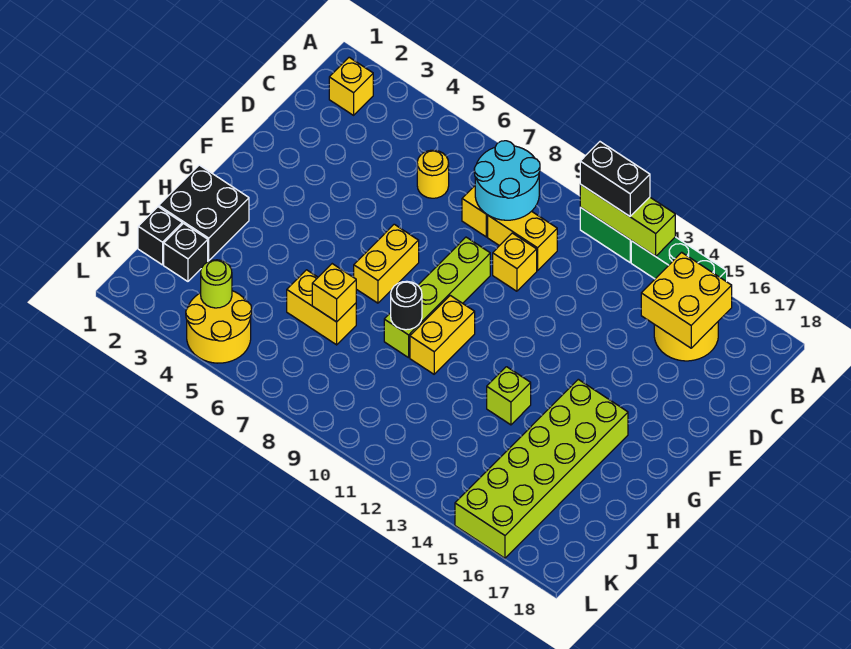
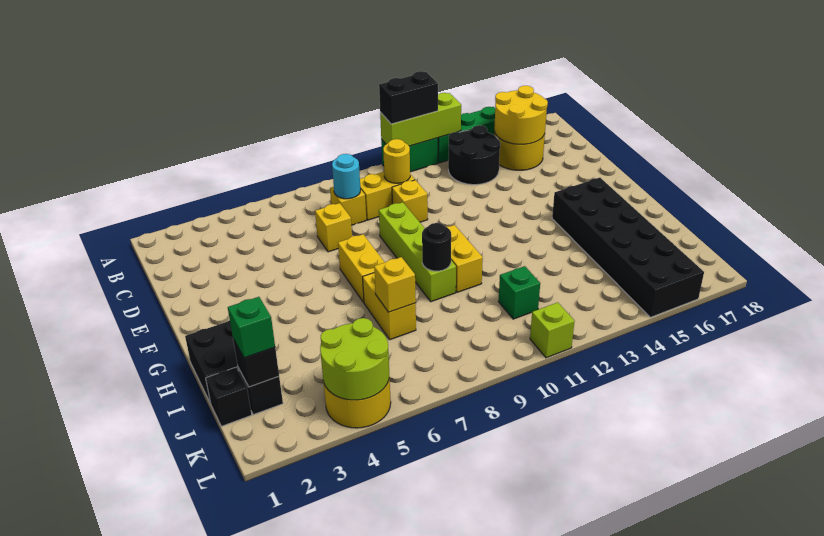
yellow 1x1 brick [329,57,373,115] -> yellow 1x1 brick moved to [315,203,352,252]
cyan 2x2 round brick [474,141,540,220] -> cyan 1x1 round brick [332,154,361,199]
none -> black 2x2 round brick [448,125,500,185]
yellow 2x2 brick [641,252,732,348] -> yellow 2x2 round brick [494,86,548,144]
yellow 1x1 round brick [417,150,449,198] -> yellow 1x1 round brick moved to [383,139,410,183]
lime 2x6 brick [455,379,628,558] -> black 2x6 brick [552,178,704,317]
lime 1x1 brick [487,367,531,425] -> lime 1x1 brick moved to [530,302,575,358]
yellow 1x2 brick [287,270,356,345] -> yellow 1x2 brick turned to [363,273,416,340]
none -> black 1x1 brick [233,339,279,387]
none -> green 1x1 brick [228,297,275,358]
none -> green 1x1 brick [498,266,540,319]
lime 1x1 round brick [201,260,232,308] -> lime 2x2 round brick [320,318,389,400]

